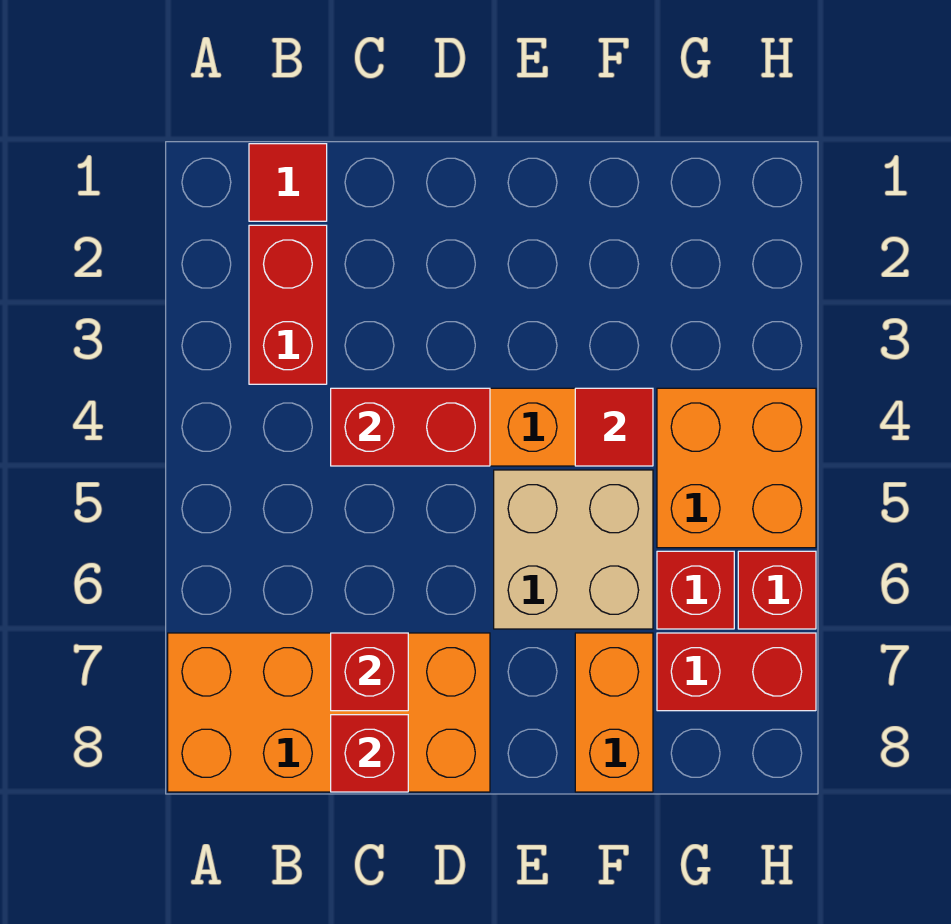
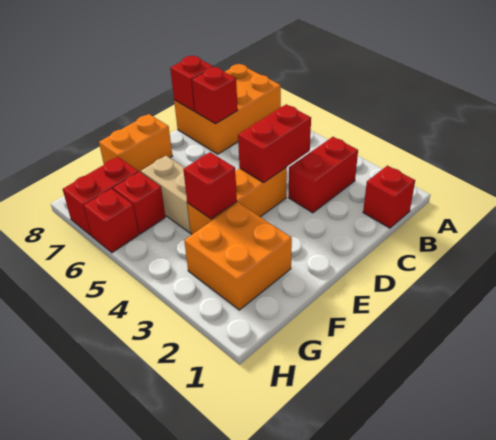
orange 2x4 brick [168,633,490,792] -> orange 2x3 brick [174,64,281,154]
red 1x1 tile [249,144,327,221] -> red 1x1 brick [363,166,415,228]
red 1x2 brick [249,225,327,384] -> red 1x2 brick turned to [289,137,358,213]
tan 2x2 brick [494,470,653,629] -> tan 1x2 brick [141,156,191,233]
red 1x1 tile [575,388,653,466] -> red 1x1 brick [183,152,237,219]
orange 1x2 brick [575,633,653,792] -> orange 1x2 brick turned to [99,114,172,172]
orange 2x2 brick [657,388,816,548] -> orange 2x2 brick moved to [184,203,292,310]

